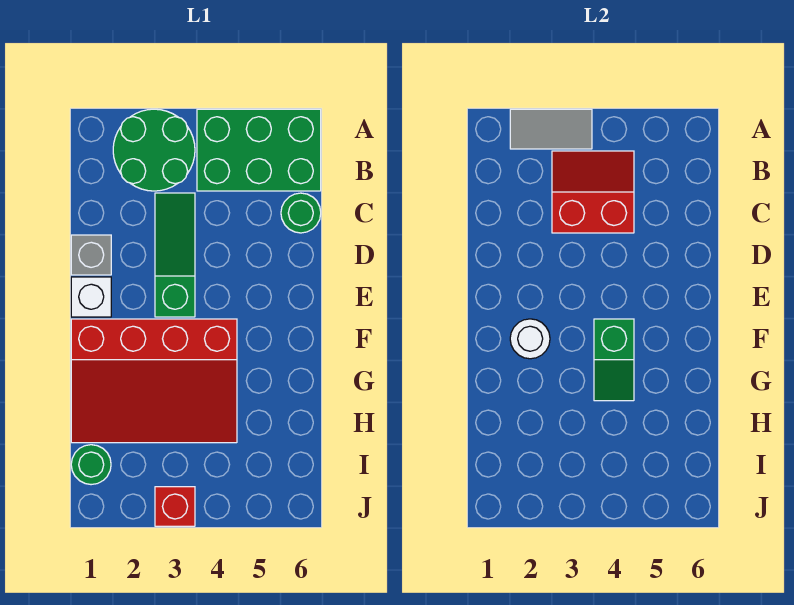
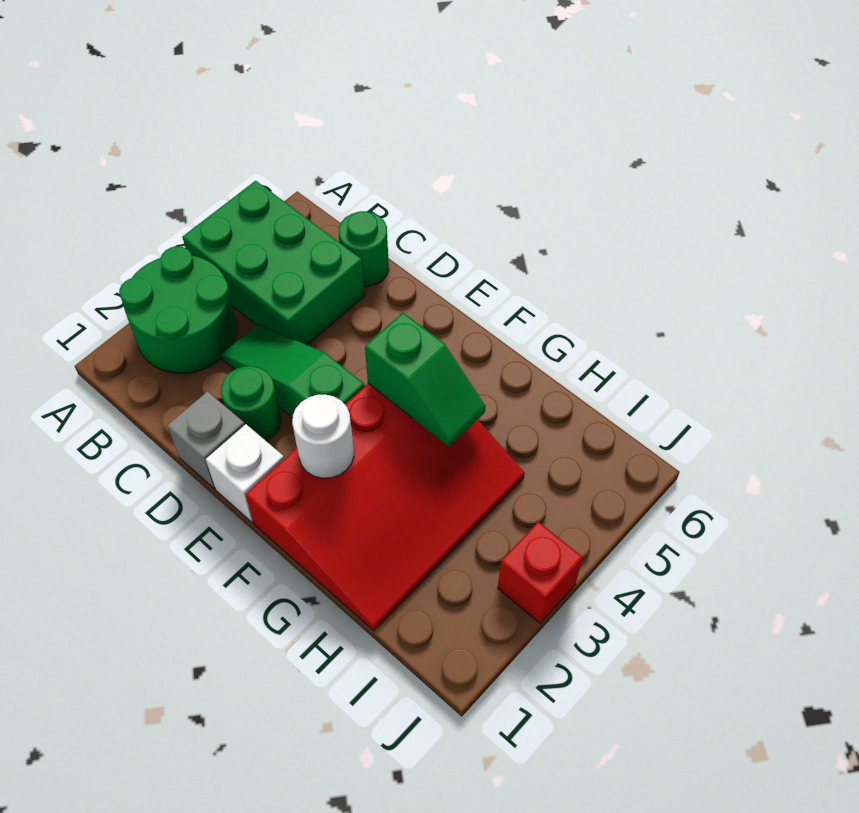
grey 1x2 tile [510,109,592,149] -> none
green 2x3 brick [197,109,321,191] -> green 2x3 brick turned to [182,181,365,345]
red 2x2 slope [552,151,634,233] -> none
green 1x1 round brick [71,445,111,485] -> green 1x1 round brick moved to [221,366,281,441]

